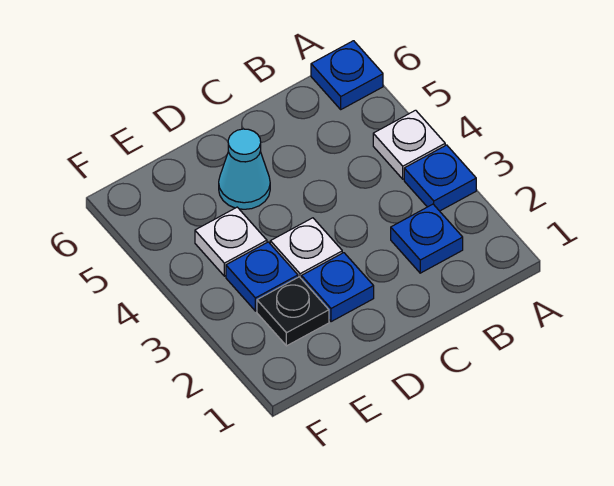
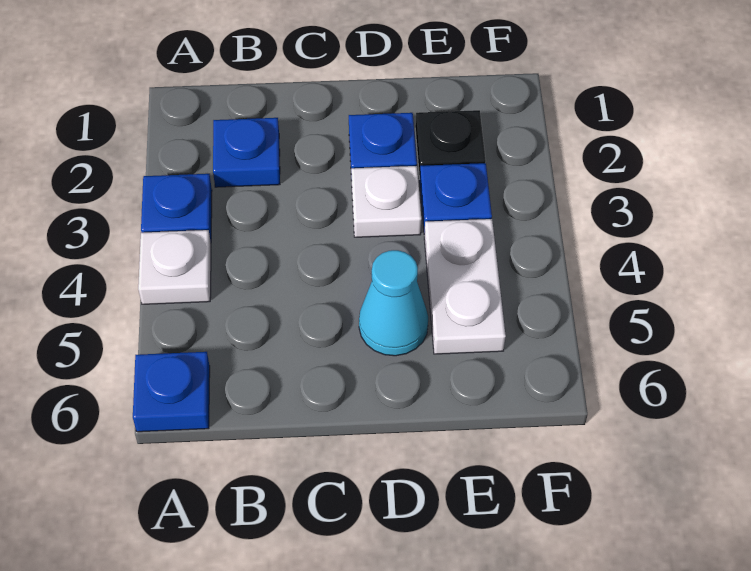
white 1x1 plate [195,207,267,276] -> white 1x2 plate [424,219,506,354]

